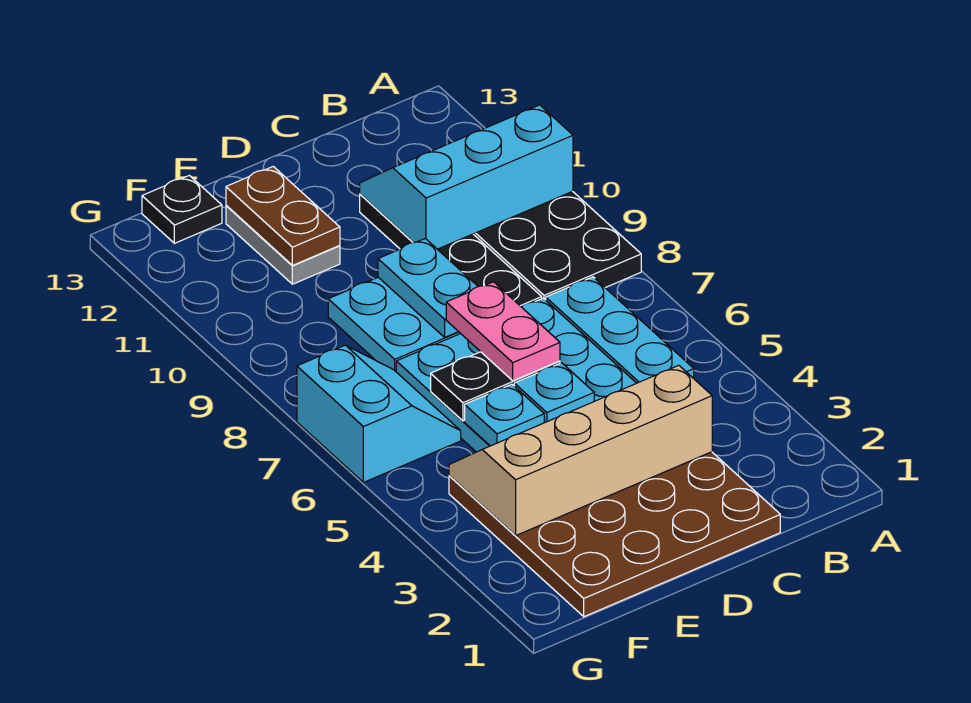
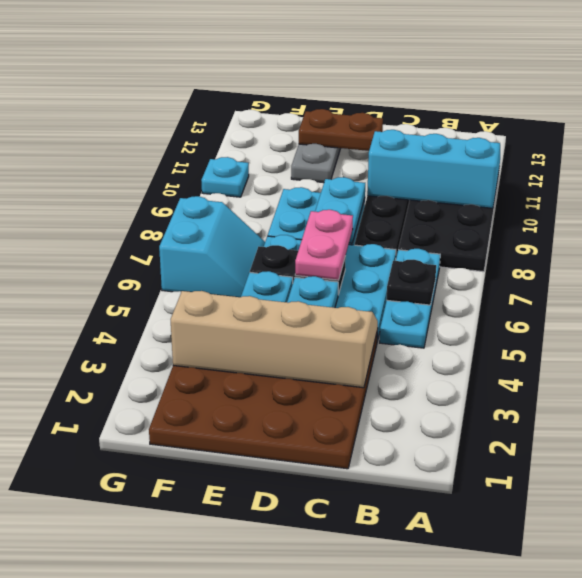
brown 1x2 plate [226,167,340,265] -> brown 1x2 plate turned to [299,109,383,151]
black 1x1 plate [142,175,222,243] -> black 1x1 plate moved to [387,260,436,305]
none -> cyan 1x1 plate [201,157,249,197]

